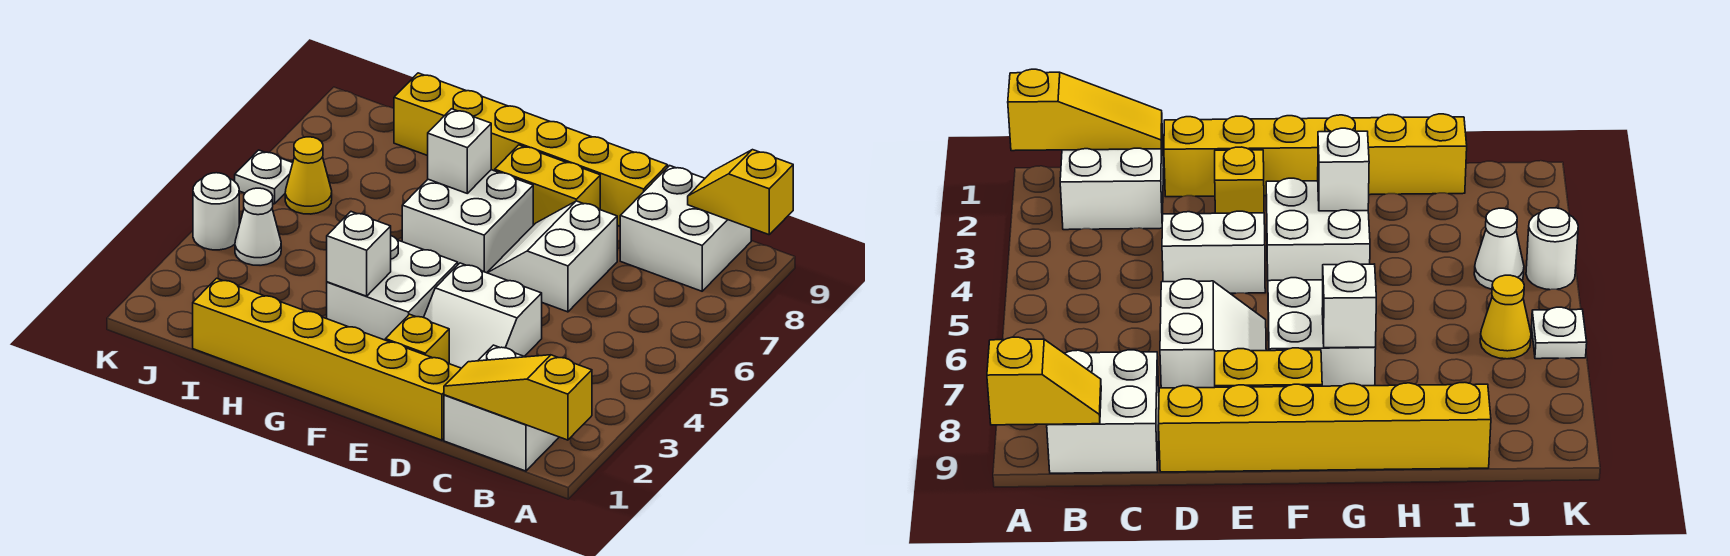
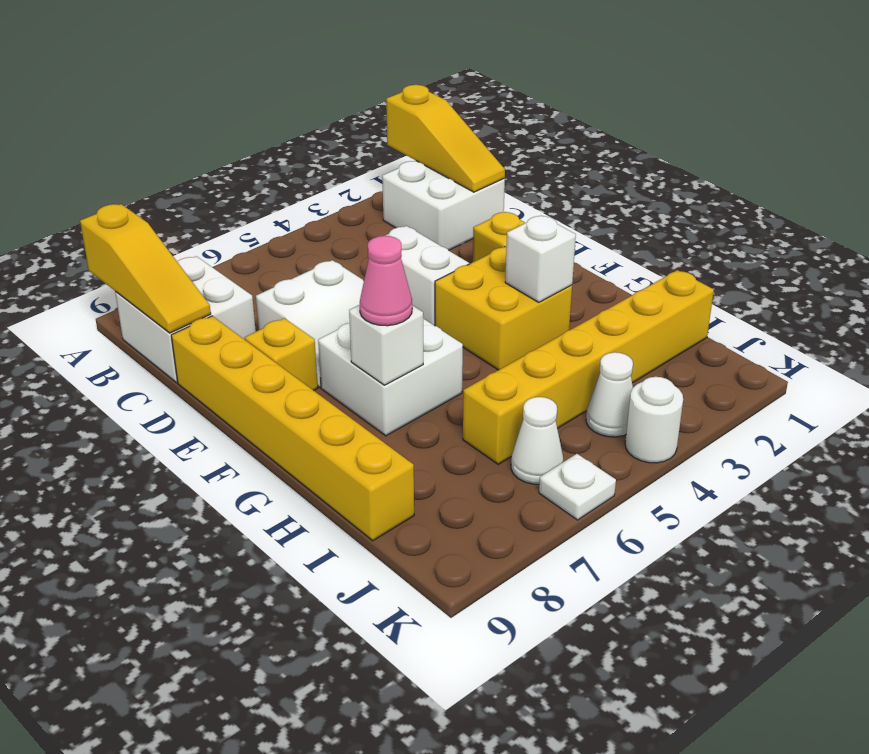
yellow 1x2 slope [688,150,793,235] -> yellow 1x3 slope [80,204,211,333]
yellow 1x6 brick [193,278,461,440] -> yellow 1x6 brick turned to [463,270,714,464]
yellow 1x2 brick [495,145,600,225] -> yellow 1x1 brick [245,318,318,391]
white 2x2 brick [327,236,458,340] -> yellow 2x2 brick [435,247,572,370]
none -> pink 1x1 cone [360,236,412,326]
yellow 1x1 cone [285,137,332,214] -> white 1x1 cone [511,397,563,484]

